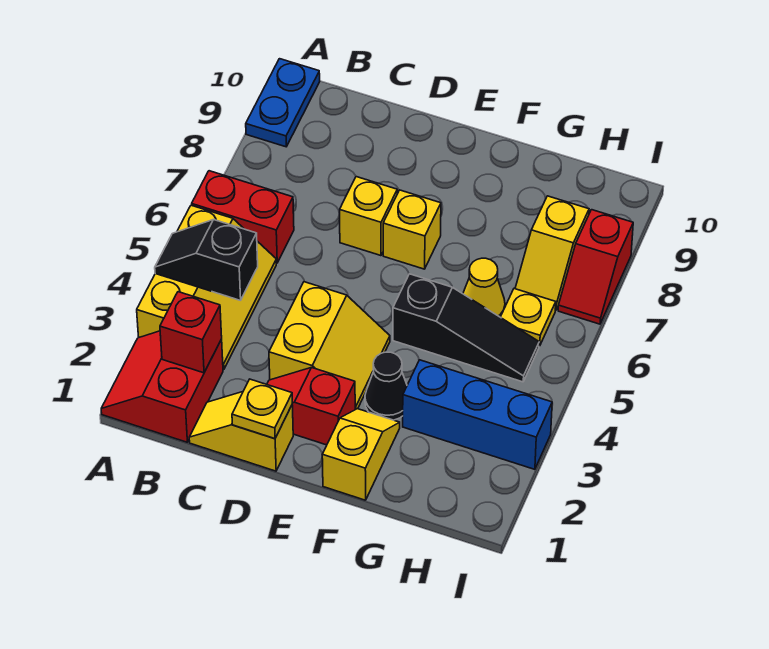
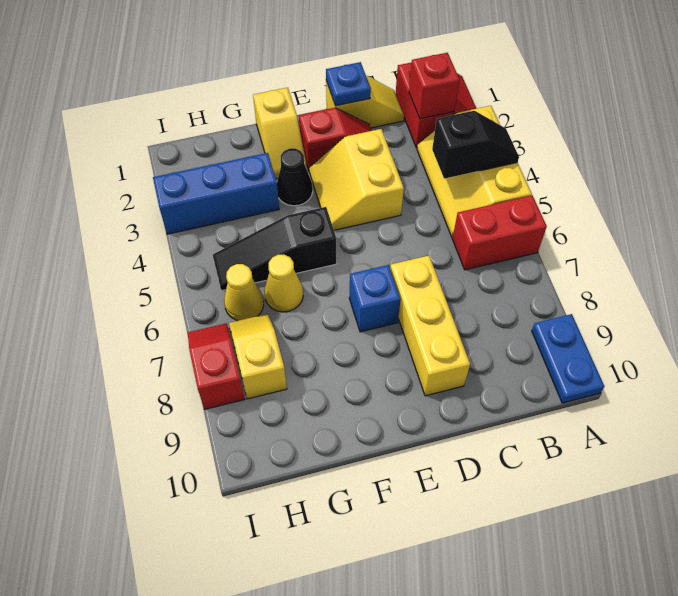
yellow 1x1 plate [232,379,292,439] -> blue 1x1 plate [326,62,371,106]
yellow 1x1 brick [340,177,397,256] -> yellow 1x3 brick [390,256,470,396]
yellow 1x1 brick [383,190,441,269] -> blue 1x1 brick [349,265,401,332]
yellow 1x1 plate [501,289,556,346] -> yellow 1x1 cone [224,264,264,321]

